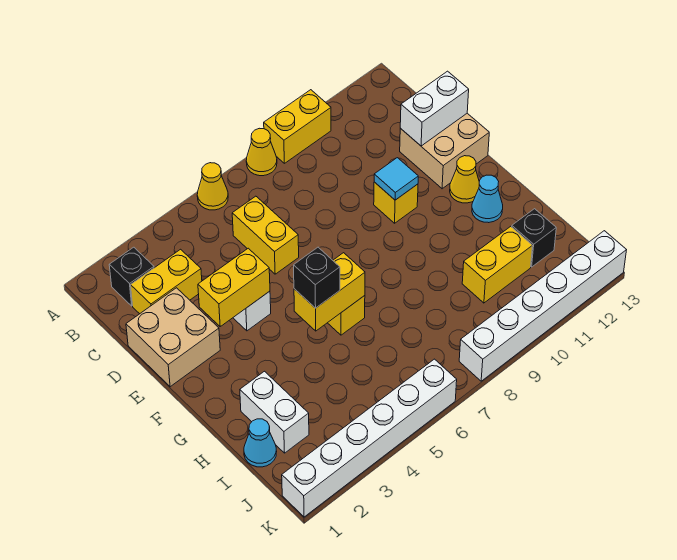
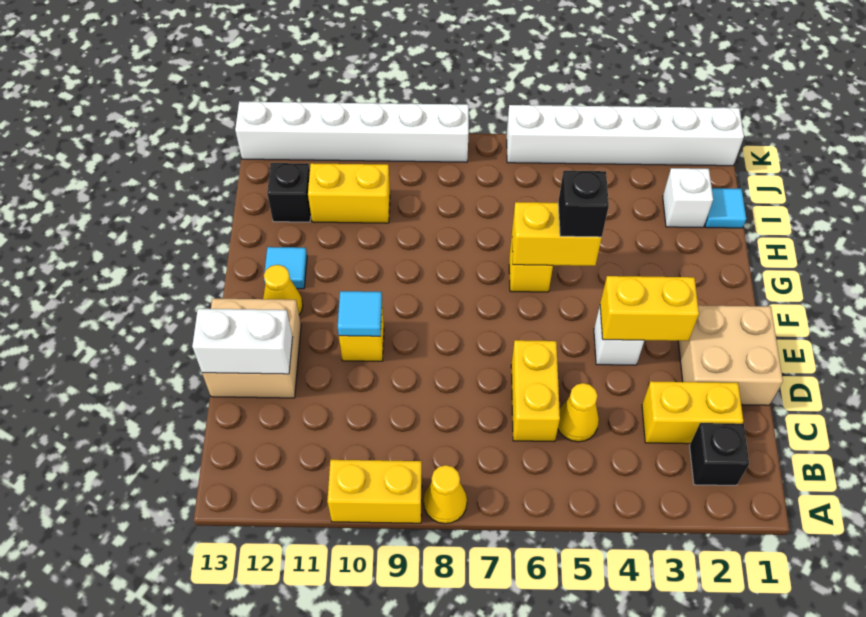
yellow 1x1 cone [197,163,228,210] -> yellow 1x1 cone moved to [558,383,599,442]
cyan 1x1 cone [472,175,503,223] -> cyan 1x1 tile [264,247,307,289]
white 1x2 brick [240,371,309,453] -> white 1x1 brick [663,168,713,228]
cyan 1x1 cone [244,419,277,467] -> cyan 1x1 tile [705,188,746,228]

